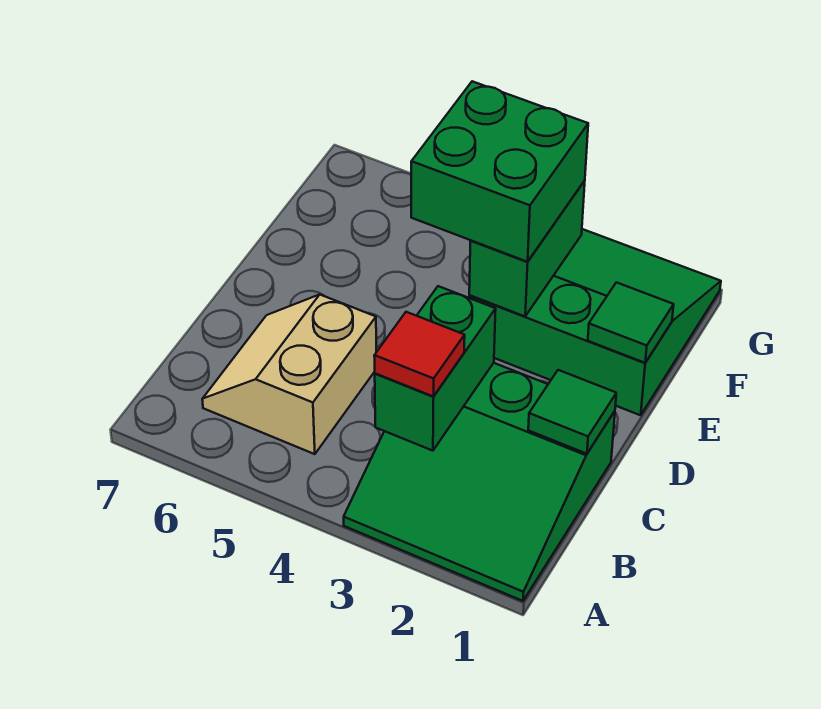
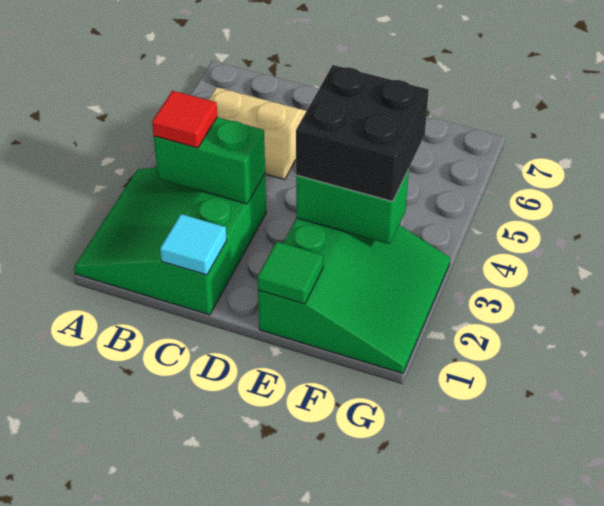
green 1x1 tile [528,370,616,454] -> cyan 1x1 tile [160,214,227,275]
green 2x2 brick [411,81,588,262] -> black 2x2 brick [296,65,429,202]

